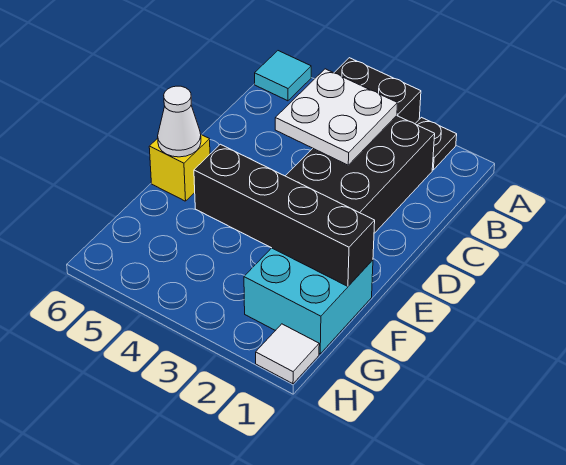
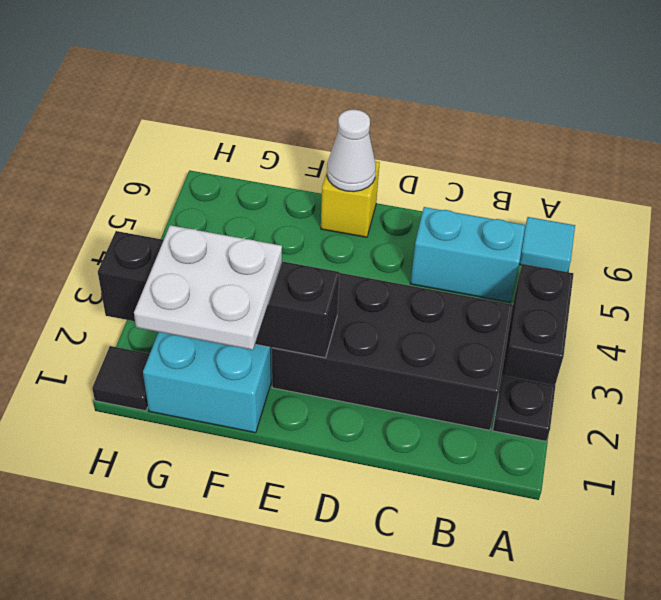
white 2x2 plate [275,69,397,165] -> white 2x2 plate moved to [134,225,282,350]
none -> cyan 1x2 brick [410,207,525,302]
black 1x4 brick [194,144,375,286] -> black 1x4 brick turned to [98,231,339,358]
white 1x1 tile [256,324,319,384] -> black 1x1 tile [92,346,150,411]

